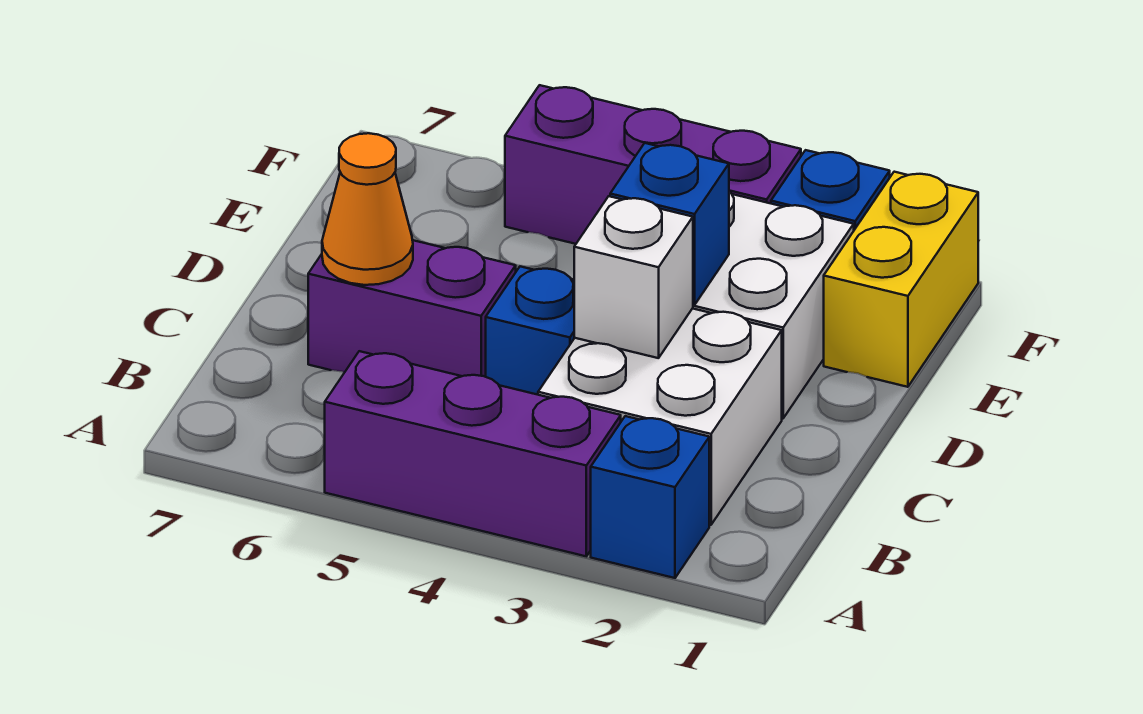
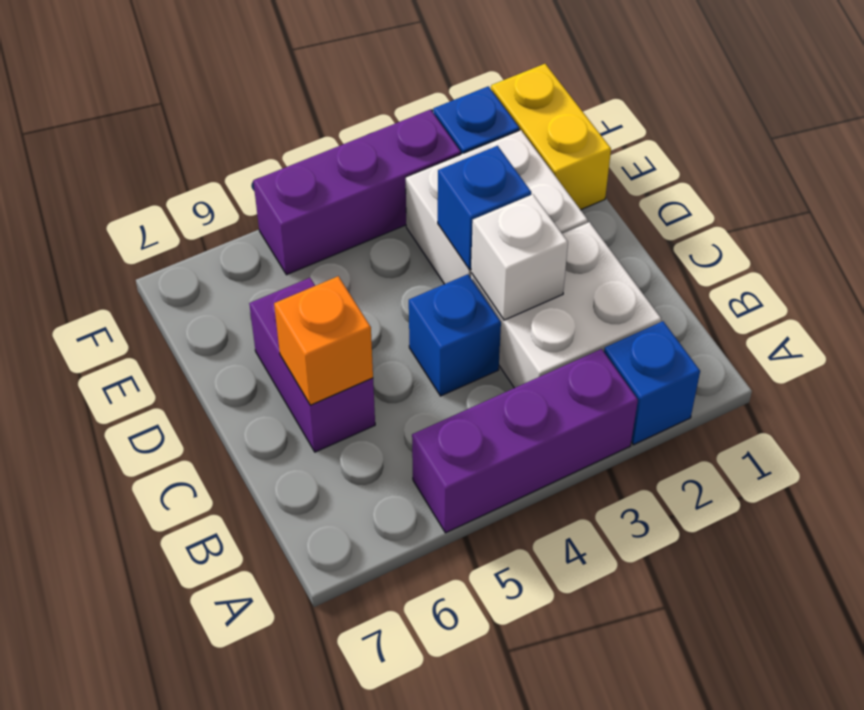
purple 1x2 brick [308,240,516,377] -> purple 1x2 brick turned to [249,278,375,452]
orange 1x1 cone [322,133,413,285] -> orange 1x1 brick [274,276,373,405]

